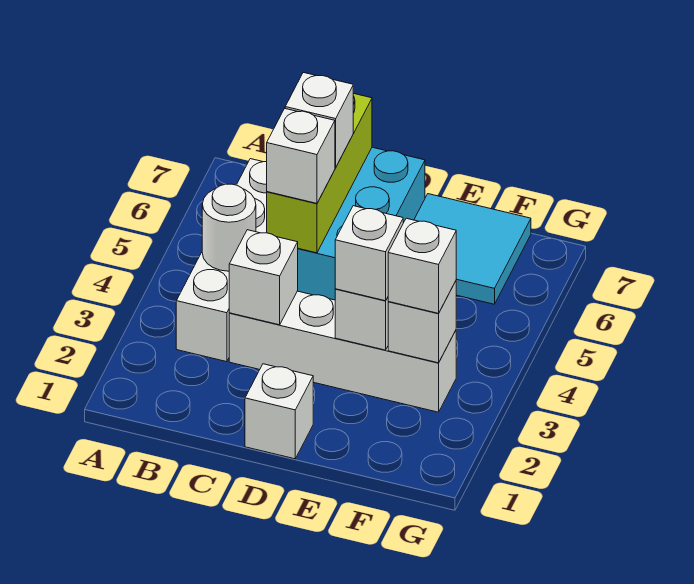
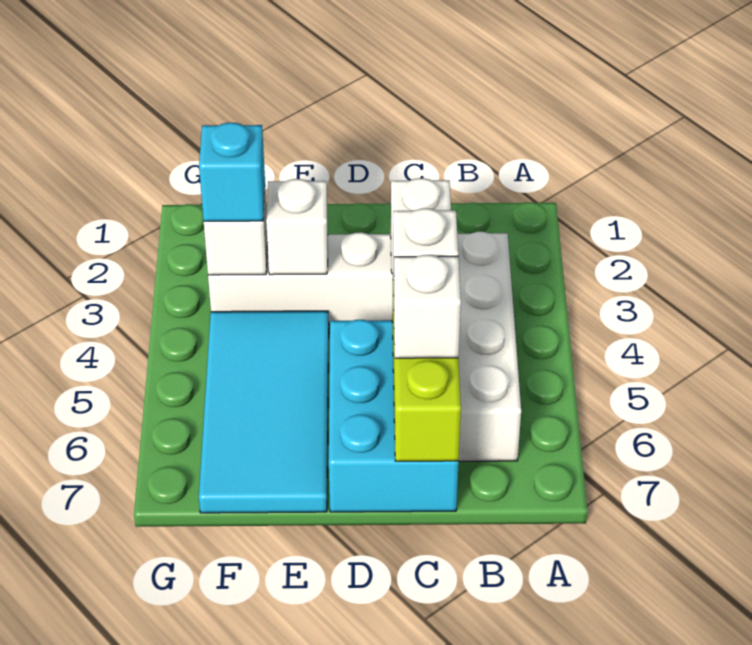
white 1x1 round brick [202,184,256,271] -> none
white 1x1 brick [245,364,313,459] -> none
white 1x1 brick [335,206,403,301] -> none
cyan 2x2 tile [414,194,531,304] -> cyan 2x4 tile [199,311,329,513]
white 1x1 brick [388,218,456,313] -> cyan 1x1 brick [199,123,265,221]

